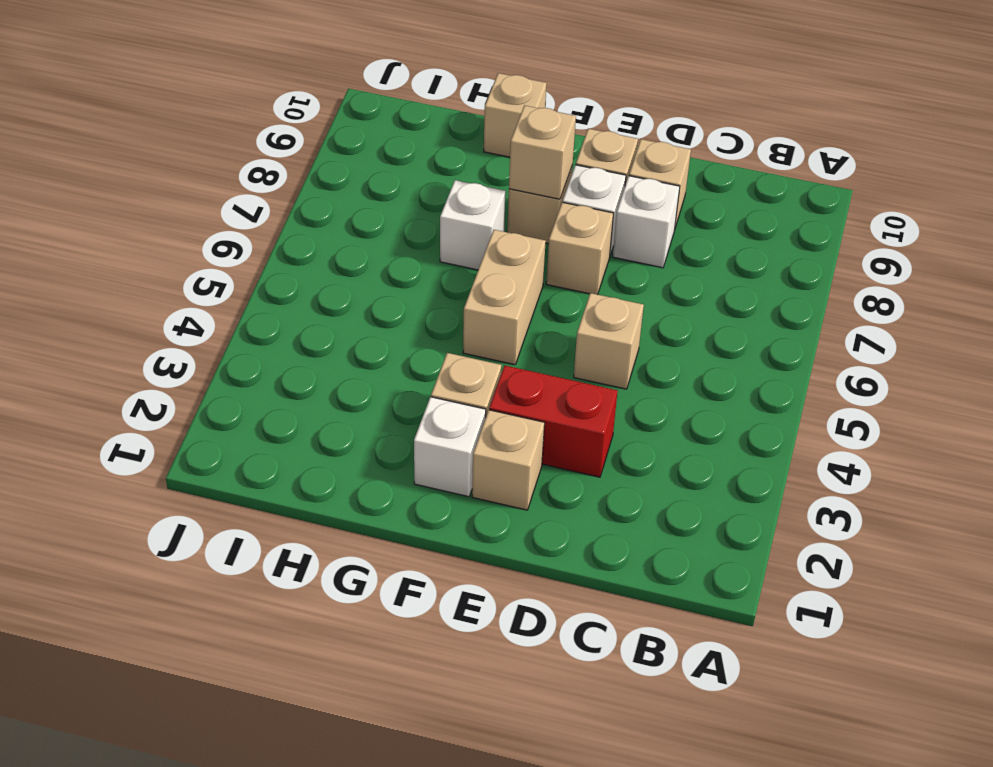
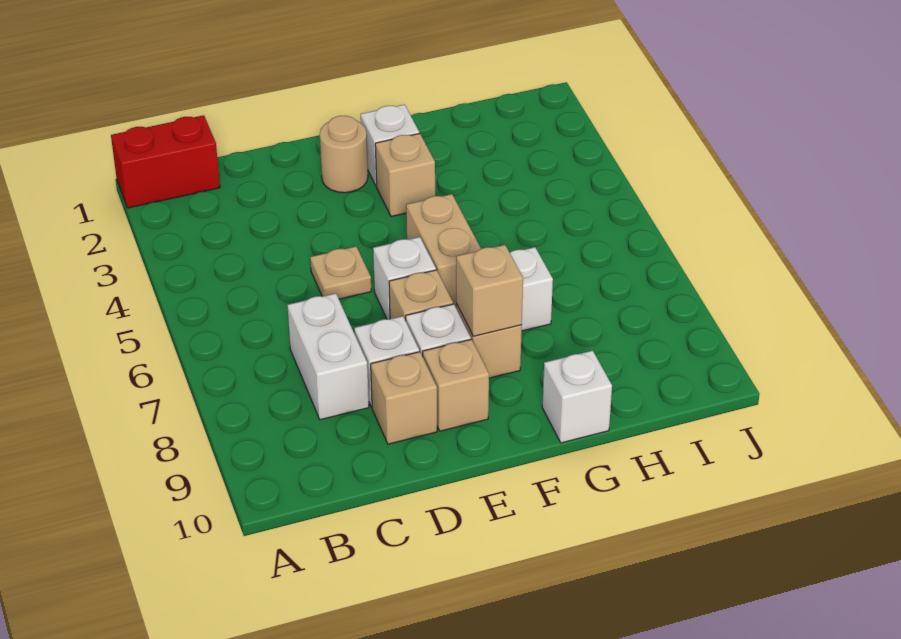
none -> white 1x2 brick [287,293,369,420]
red 1x2 brick [489,365,618,477] -> red 1x2 brick moved to [111,115,220,208]
tan 1x1 brick [574,293,644,389] -> tan 1x1 plate [310,246,371,299]
tan 1x1 brick [472,410,544,510] -> tan 1x1 round brick [320,116,368,193]
none -> white 1x1 brick [373,237,436,319]
tan 1x1 brick [484,73,547,157] -> white 1x1 brick [542,351,612,443]

